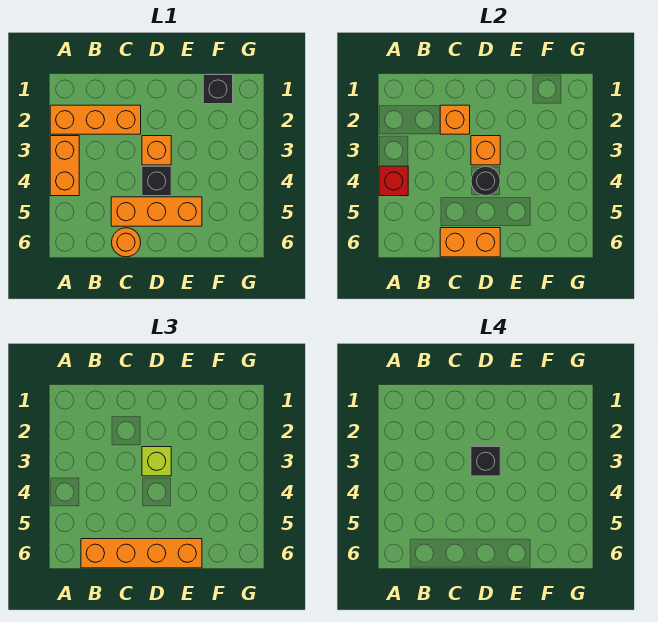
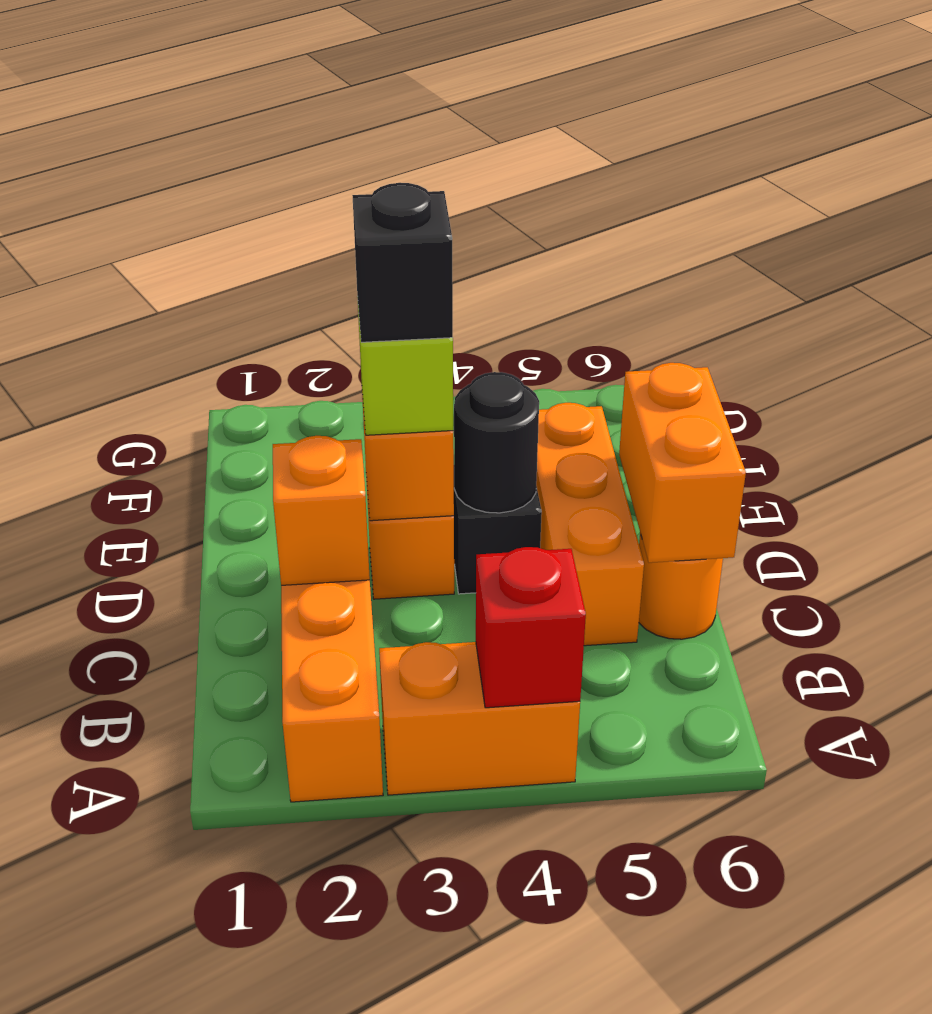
orange 1x4 brick [81,539,202,568] -> none
black 1x1 brick [203,75,233,104] -> none

